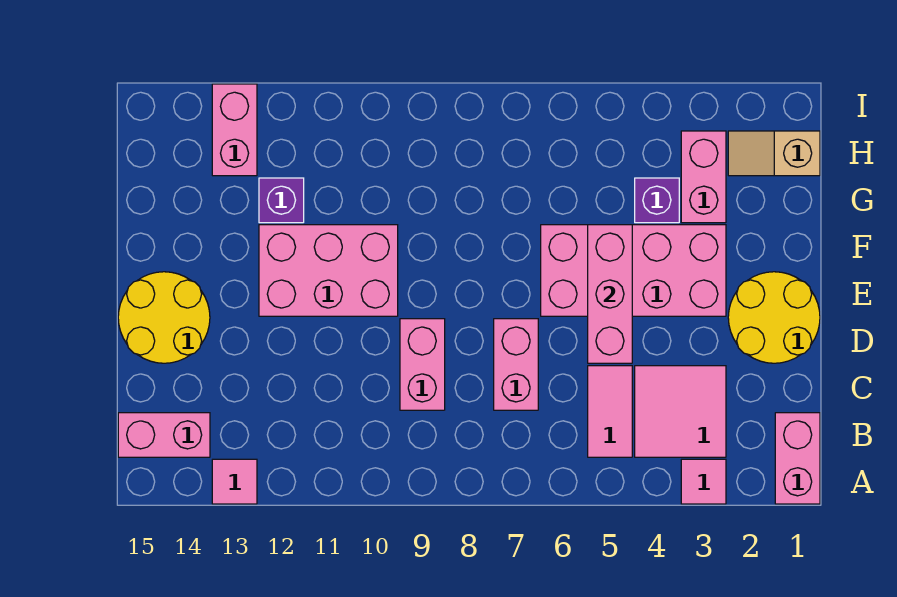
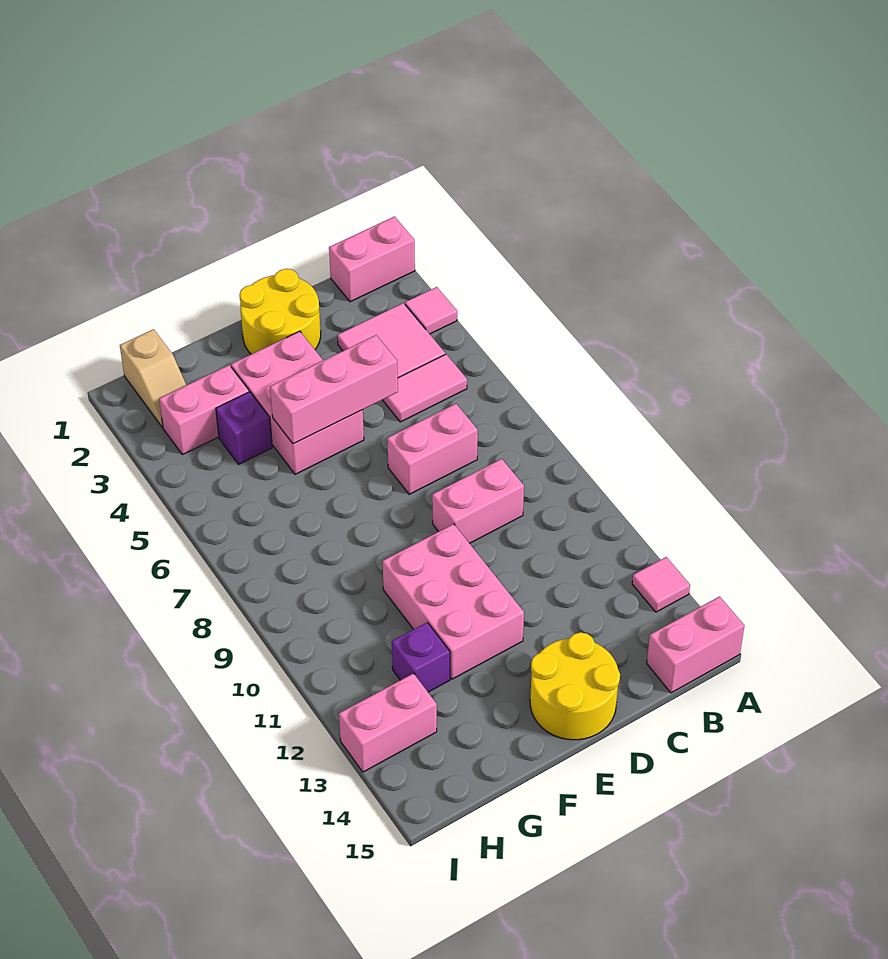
pink 1x2 brick [118,413,210,457] -> pink 1x2 brick turned to [647,596,744,693]
pink 2x4 brick [541,225,726,316] -> pink 2x3 brick [231,331,364,474]

